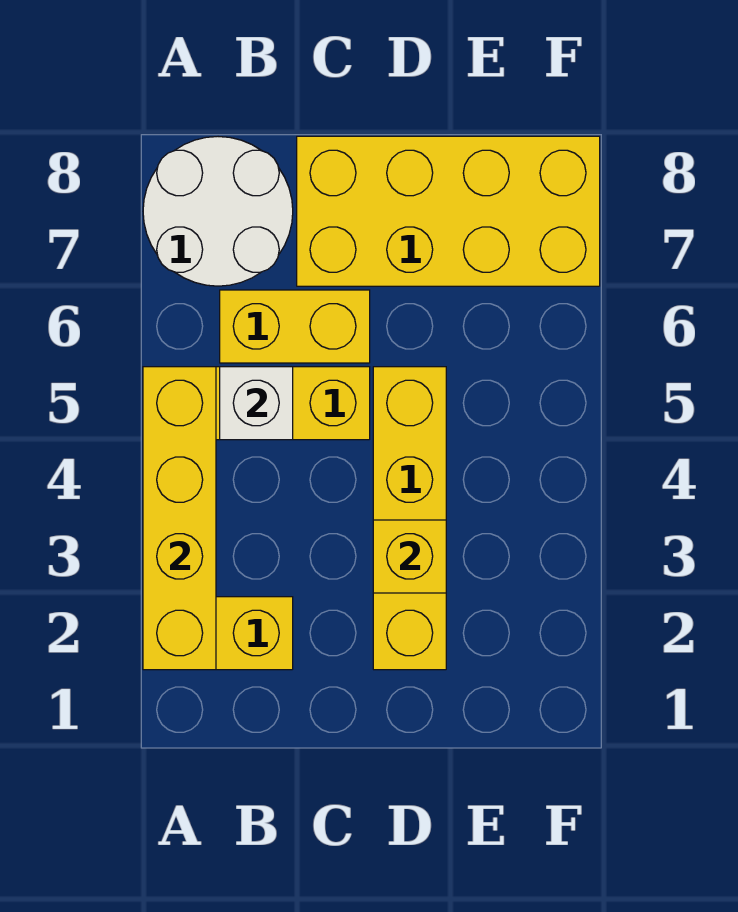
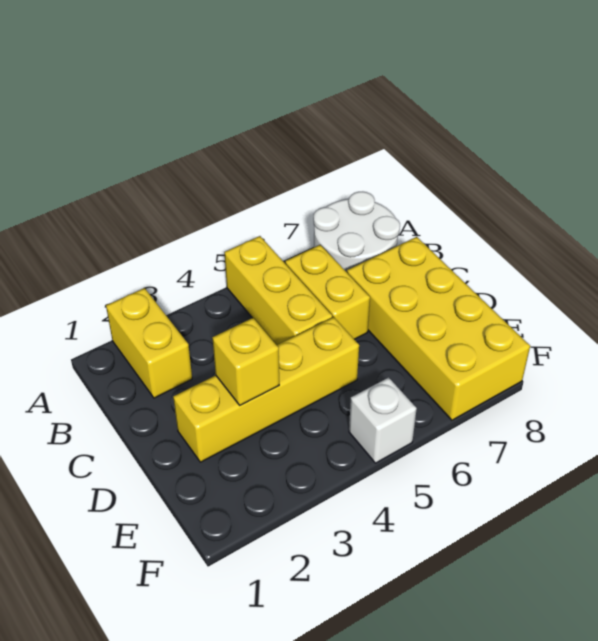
yellow 1x4 brick [143,367,216,670] -> none
white 1x1 brick [220,367,293,440] -> white 1x1 brick moved to [349,377,417,463]

